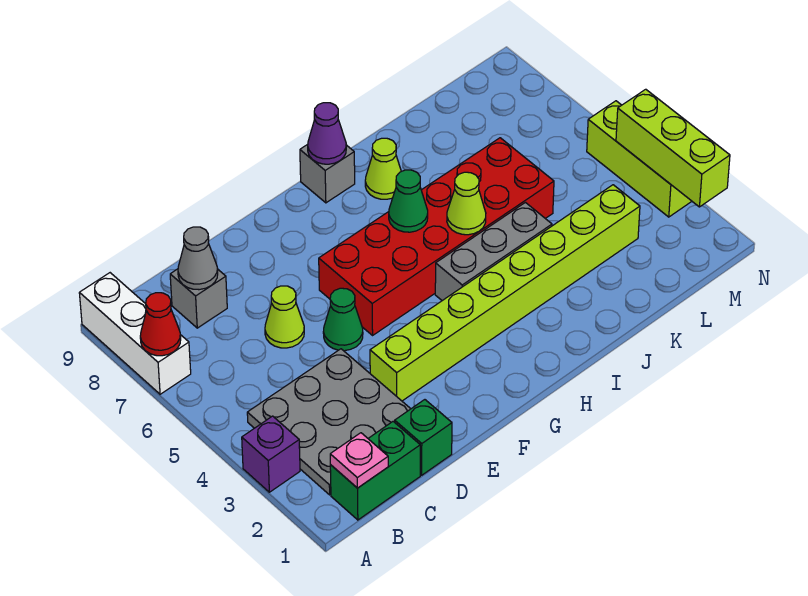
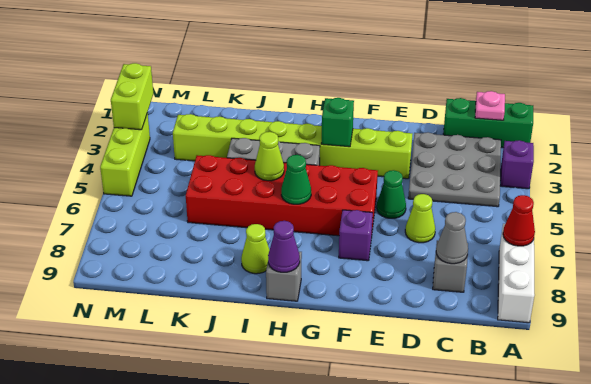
green 1x2 brick [330,422,420,520] -> green 1x3 brick [443,98,533,148]
green 1x1 brick [395,400,452,475] -> green 1x1 brick moved to [321,98,354,147]
none -> purple 1x1 brick [339,210,373,261]
lime 1x3 brick [616,89,730,207] -> lime 1x2 brick [111,63,153,130]

